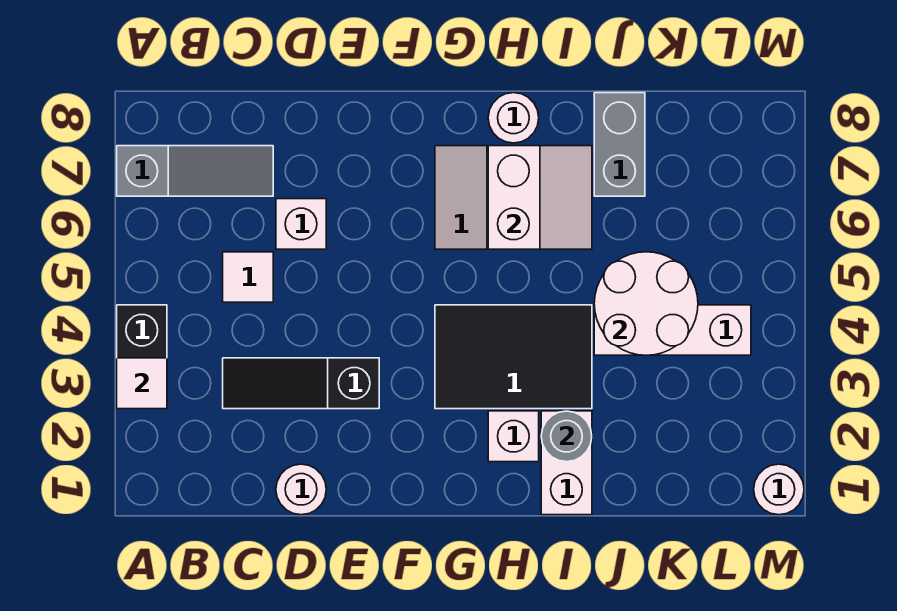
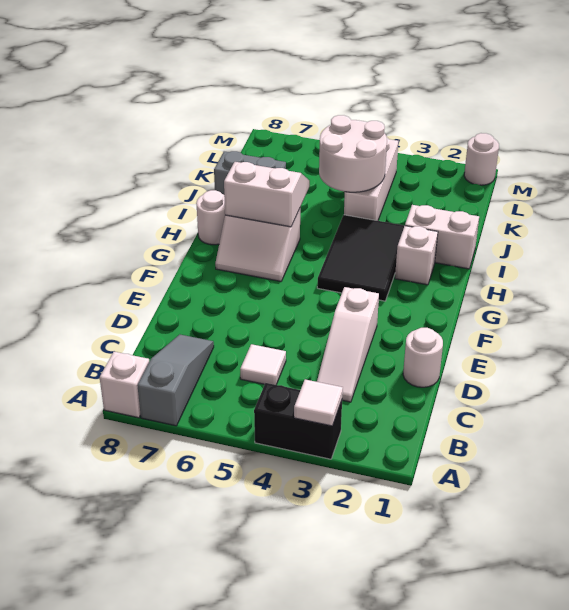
black 1x3 slope [223,358,379,409] -> white 1x3 slope [317,287,379,402]
white 1x1 brick [276,199,326,249] -> white 1x1 brick moved to [100,352,149,418]
grey 1x1 round brick [541,411,592,462] -> none

